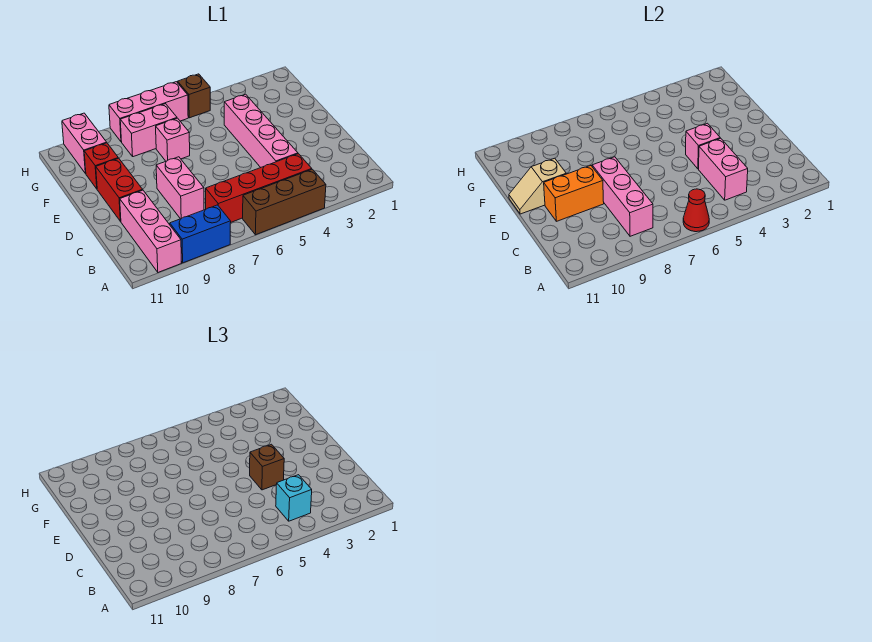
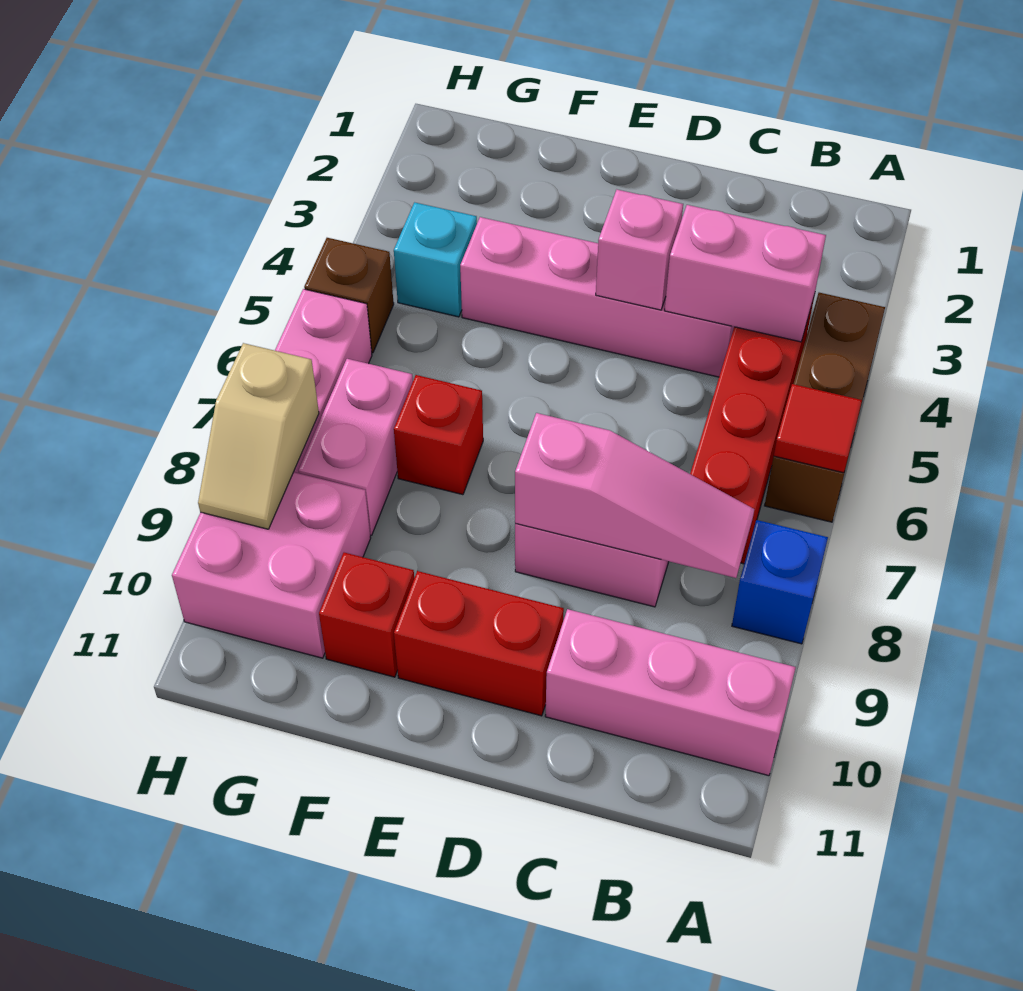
red 1x1 cone [683,189,709,232] -> red 1x1 tile [774,384,862,473]
blue 1x2 brick [170,205,231,263] -> blue 1x1 brick [732,520,828,644]
cyan 1x1 brick [276,475,312,521] -> cyan 1x1 brick moved to [394,202,477,317]
pink 1x3 brick [592,157,653,236] -> pink 1x3 slope [515,413,754,578]
brown 1x1 brick [250,444,284,490] -> none
orange 1x2 brick [544,166,604,221] -> none
tan 1x2 slope [509,158,566,214] -> tan 1x2 slope moved to [198,343,319,529]
pink 1x1 brick [156,118,190,161] -> red 1x1 brick [394,375,483,495]
pink 1x2 brick [62,113,107,174] -> pink 2x2 brick [172,472,371,658]

